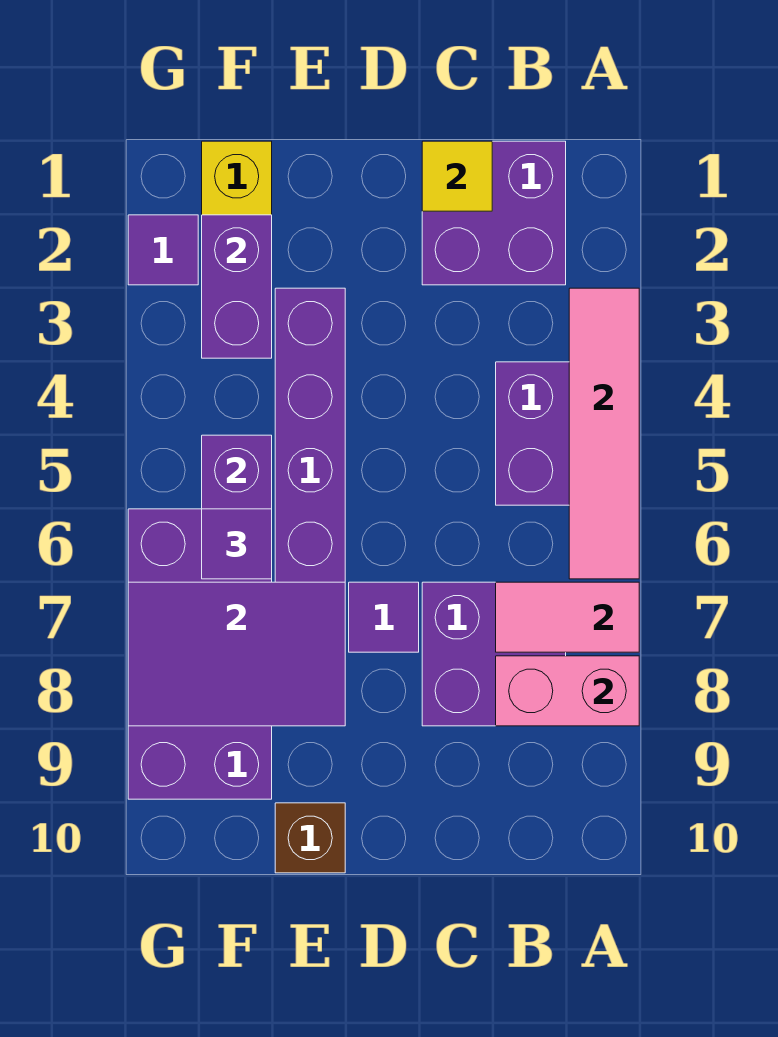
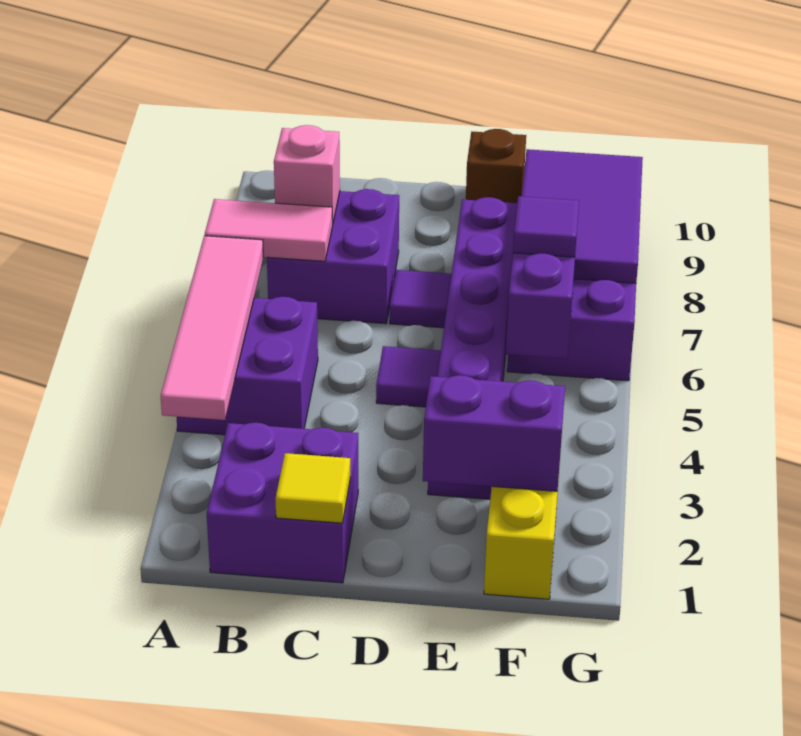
pink 1x2 brick [496,656,639,726] -> pink 1x1 brick [274,125,340,222]
purple 2x3 tile [128,582,345,726] -> purple 2x3 tile turned to [522,149,643,283]
purple 1x2 brick [202,215,272,358] -> purple 1x2 brick turned to [423,375,565,491]
purple 1x1 tile [128,215,198,285] -> purple 1x1 tile moved to [376,346,441,407]

